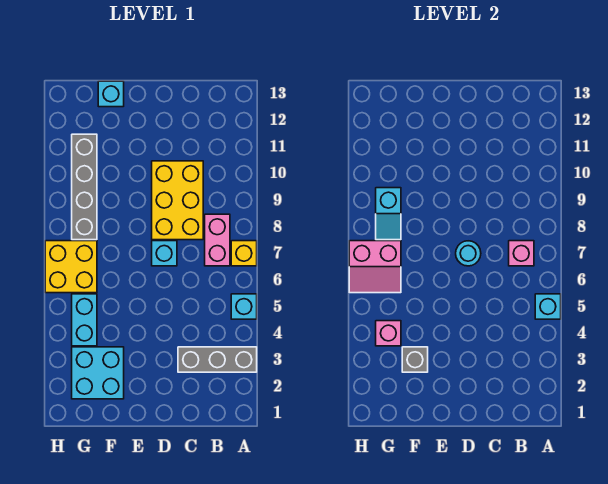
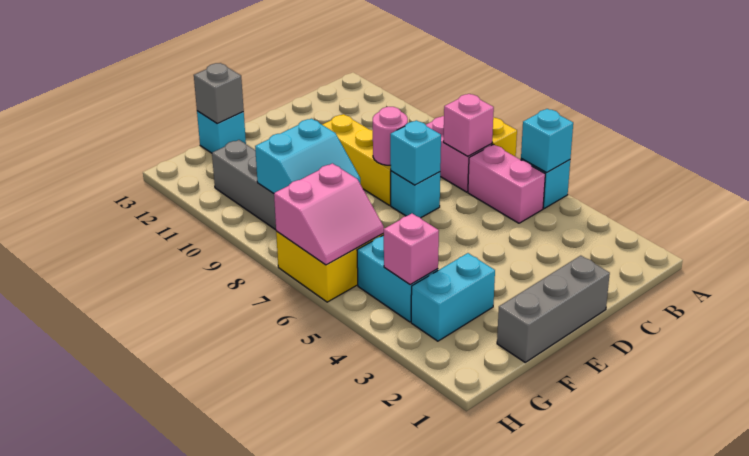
grey 1x3 brick [178,347,257,372] -> grey 1x3 brick moved to [497,256,610,362]
none -> pink 1x2 brick [468,144,545,223]
yellow 2x3 brick [152,161,203,240] -> yellow 1x3 brick [322,114,391,205]
cyan 1x1 round brick [456,241,481,266] -> cyan 1x1 brick [390,120,441,185]
none -> pink 1x1 round brick [373,107,408,165]
cyan 2x2 brick [72,347,124,399] -> cyan 1x2 brick [411,253,495,341]
grey 1x1 brick [402,347,428,372] -> grey 1x1 brick moved to [194,63,244,124]
cyan 1x2 slope [376,188,401,240] -> cyan 2x2 slope [255,119,360,193]

